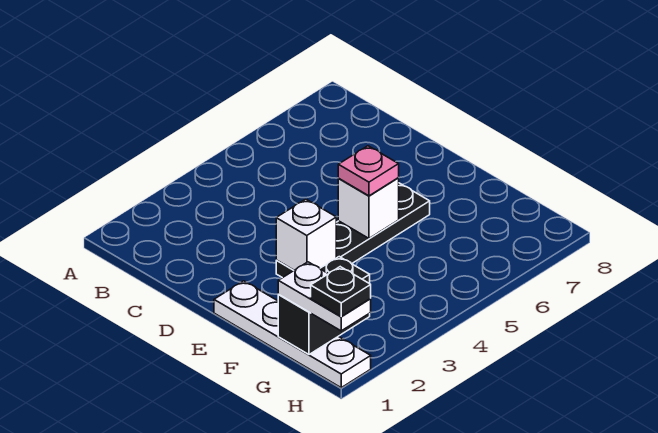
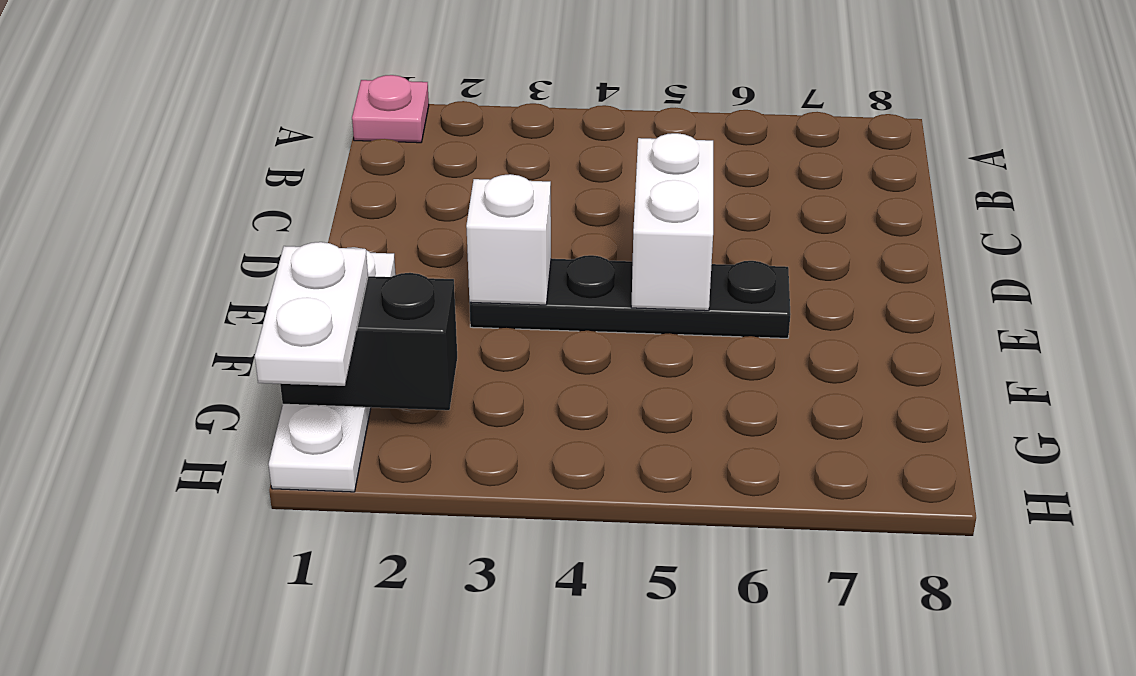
white 1x1 brick [338,178,399,238] -> white 1x2 brick [631,133,713,311]
pink 1x1 plate [338,146,399,196] -> pink 1x1 plate moved to [352,75,429,143]
black 1x1 plate [311,267,371,316] -> none

